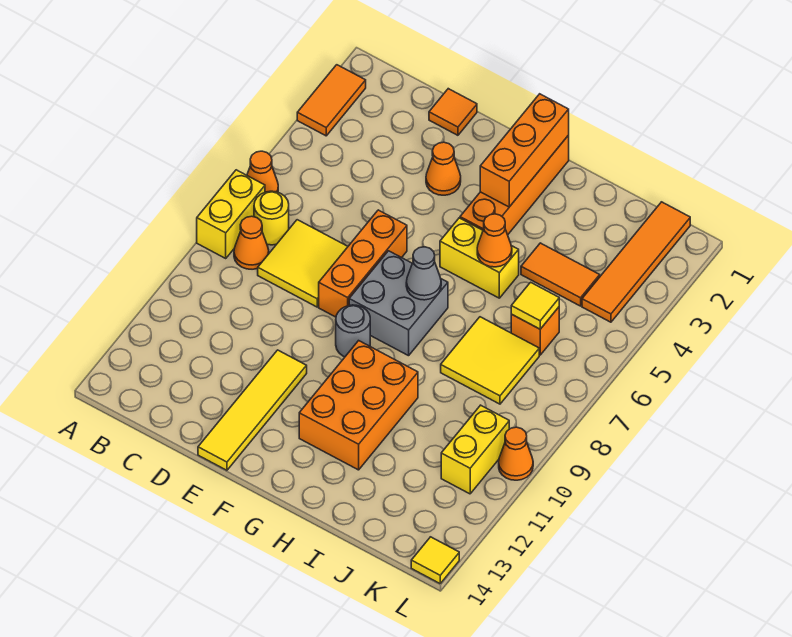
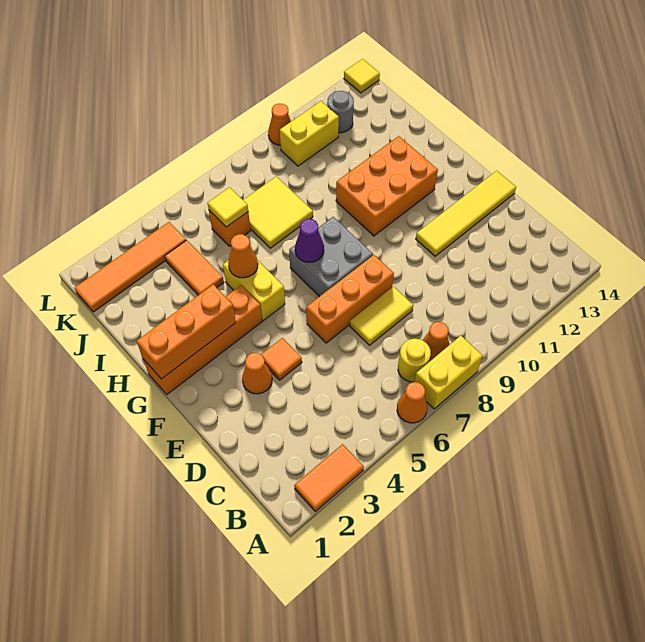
yellow 2x2 tile [258,220,348,307] -> yellow 1x2 tile [350,287,413,345]
orange 1x1 tile [429,89,477,135] -> orange 1x1 tile moved to [261,338,302,380]
grey 1x1 round brick [336,305,370,357] -> grey 1x1 round brick moved to [327,91,354,133]
grey 1x1 cone [406,247,441,300] -> purple 1x1 cone [295,219,324,262]

